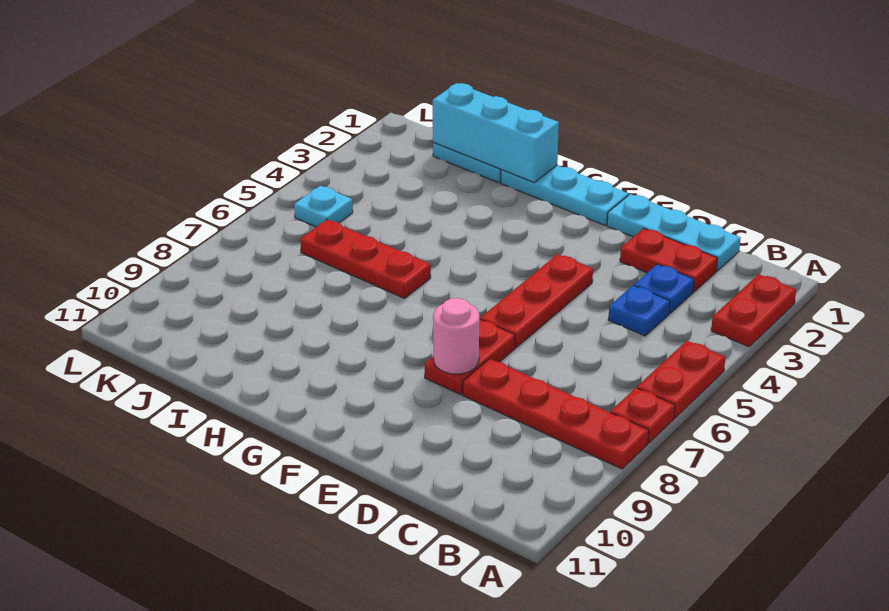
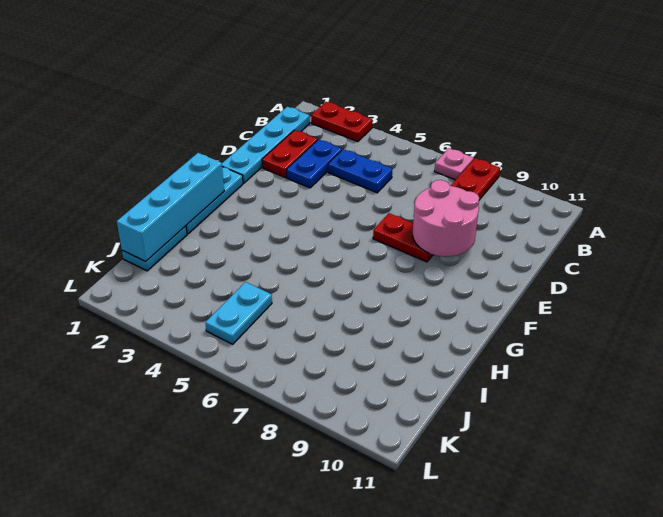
red 1x2 plate [637,341,725,418] -> none
red 1x1 plate [610,388,675,443] -> pink 1x1 plate [435,148,474,180]
cyan 1x3 plate [607,194,741,271] -> cyan 1x4 plate [222,107,310,183]
blue 1x1 plate [634,264,694,314] -> blue 1x2 plate [286,139,342,188]
blue 1x1 plate [608,285,670,336] -> blue 1x2 plate [328,149,392,193]
red 1x3 plate [480,254,593,348] -> none
pink 1x1 round brick [433,298,479,374] -> pink 2x2 round brick [413,180,479,256]
cyan 1x3 brick [433,83,559,183] -> cyan 1x4 brick [117,153,224,262]
red 1x3 plate [300,220,431,298] -> none
cyan 1x1 plate [294,186,353,227] -> cyan 1x2 plate [205,282,272,344]

